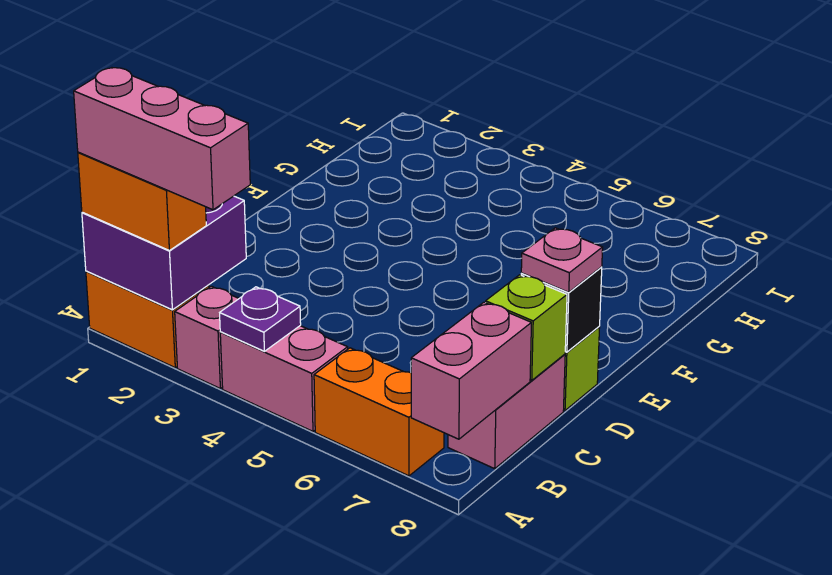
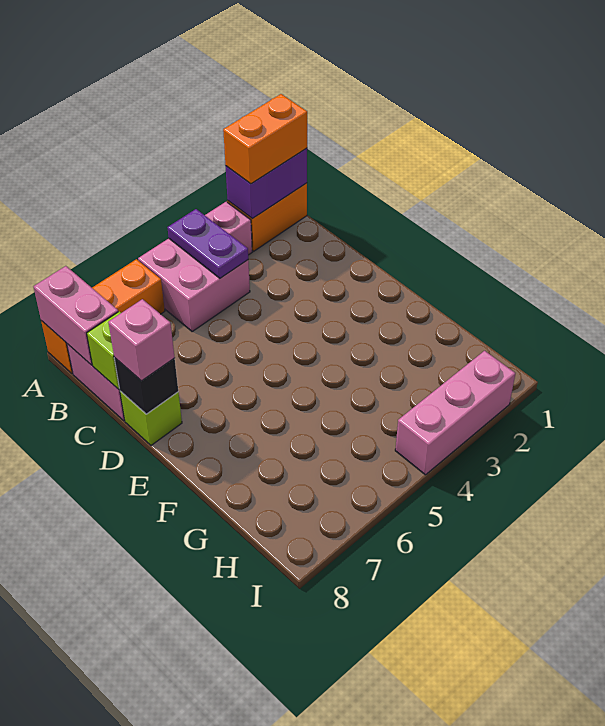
purple 2x2 brick [82,196,246,310] -> purple 1x2 brick [226,148,307,219]
pink 1x3 brick [74,68,250,210] -> pink 1x3 brick moved to [395,351,515,475]
pink 1x2 brick [220,326,348,431] -> pink 2x2 brick [138,238,250,332]
purple 1x1 plate [220,287,301,351] -> purple 1x2 plate [167,209,248,278]
orange 1x2 brick [314,348,444,476] -> orange 1x3 brick [41,259,165,374]
pink 1x1 plate [521,228,603,292] -> pink 1x1 brick [108,299,175,381]

